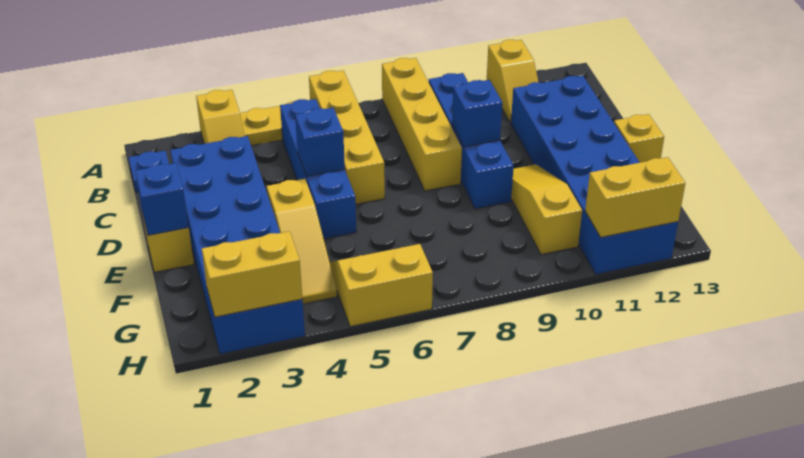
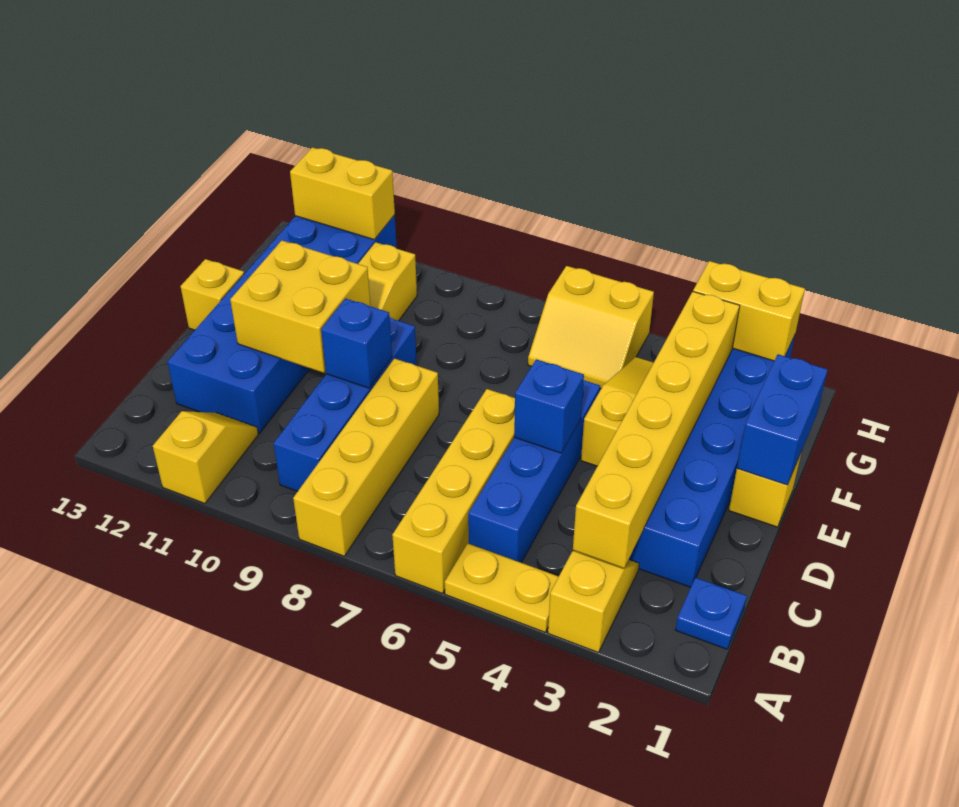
none -> yellow 1x6 brick [573,292,740,568]
none -> yellow 2x2 brick [230,241,370,373]
blue 1x1 brick [135,163,189,235] -> blue 1x2 brick [737,354,828,485]

